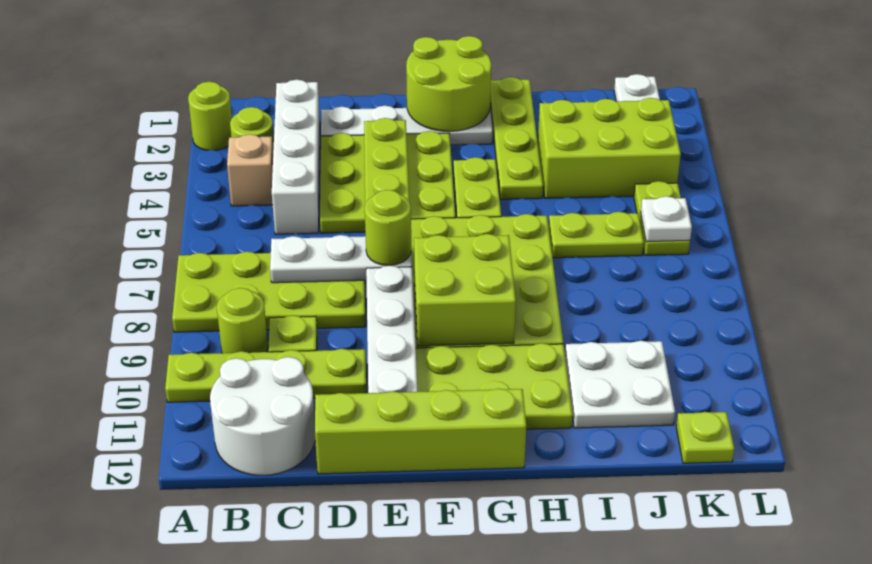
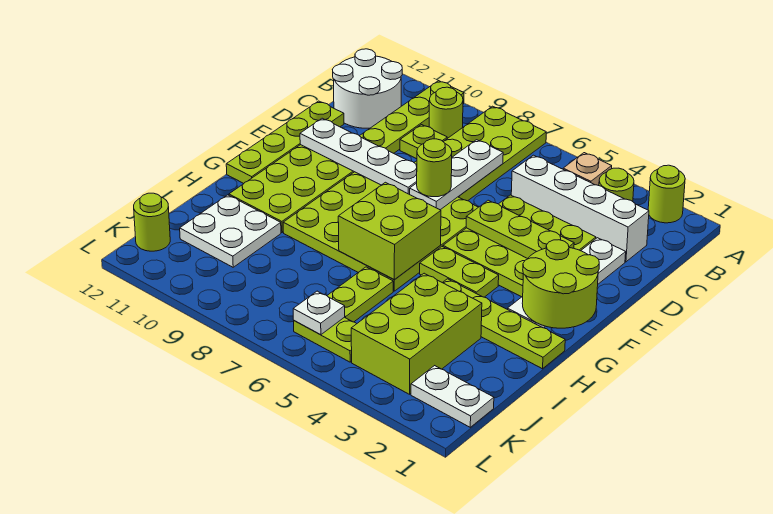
lime 1x4 brick [315,389,526,474] -> lime 1x4 plate [226,101,344,183]
lime 2x2 brick [414,234,516,346] -> lime 2x2 brick moved to [338,182,441,279]
lime 1x1 plate [676,412,734,463] -> lime 1x1 round brick [134,193,170,251]

